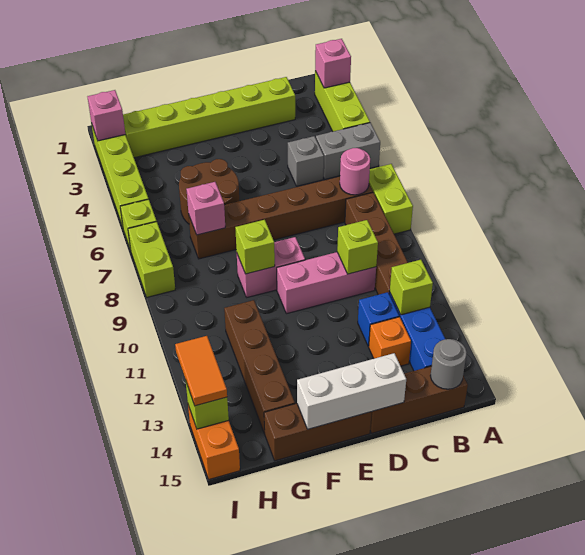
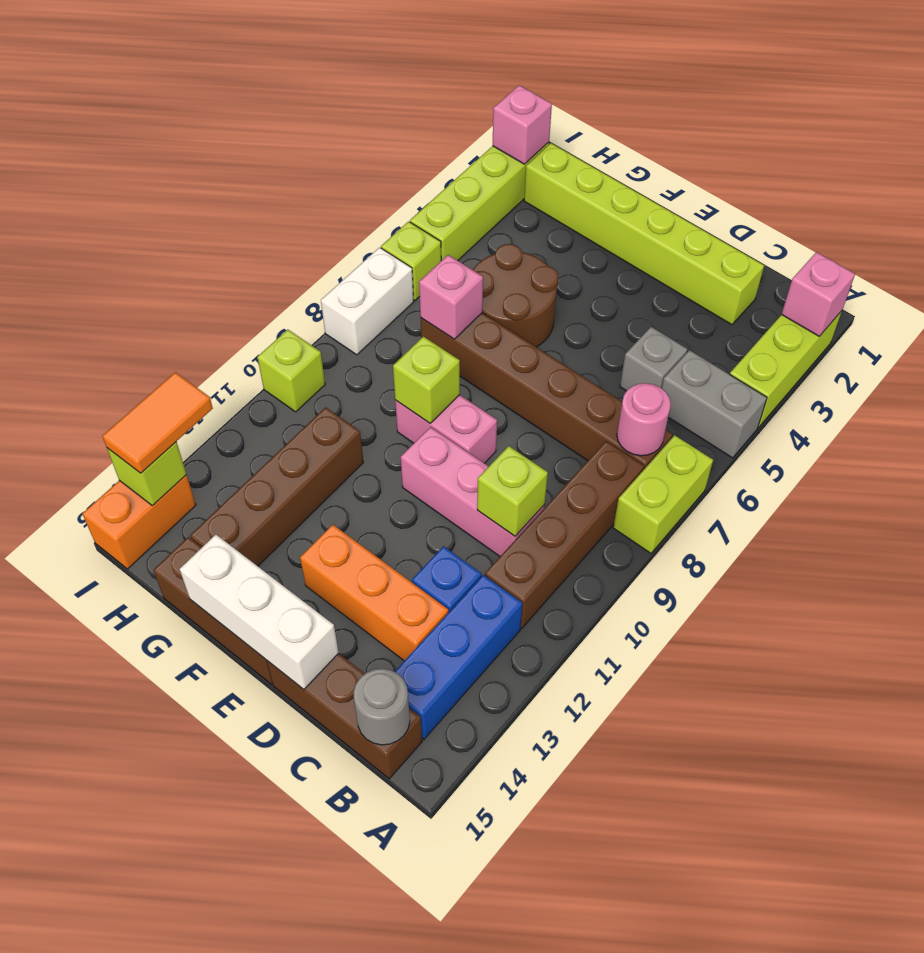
lime 1x1 brick [390,260,433,315] -> lime 1x1 brick moved to [257,330,325,412]
orange 1x1 brick [368,317,411,366] -> orange 1x3 brick [300,525,449,661]
lime 1x2 brick [128,222,175,297] -> white 1x2 brick [321,247,414,355]

